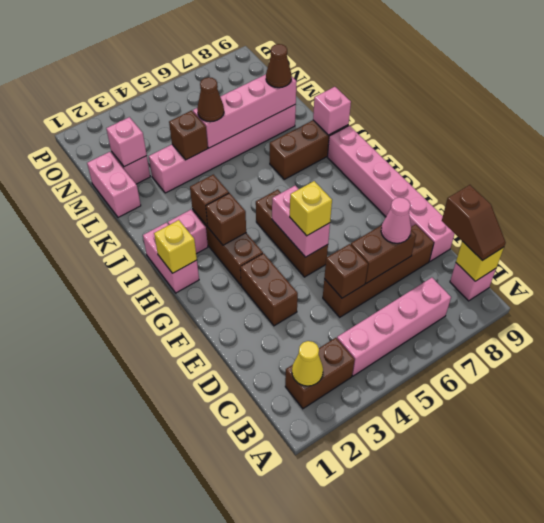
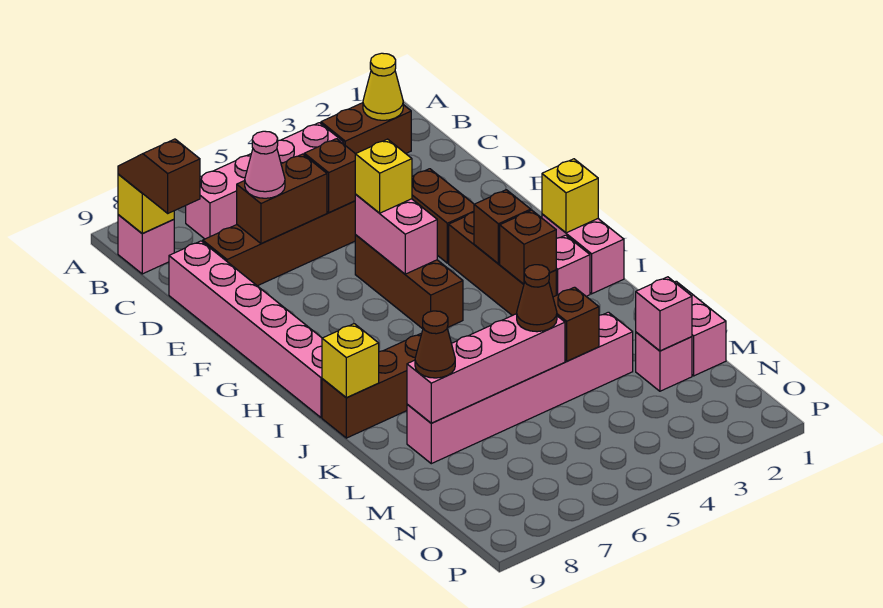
pink 1x1 brick [313,87,351,135] -> yellow 1x1 brick [322,324,379,398]

